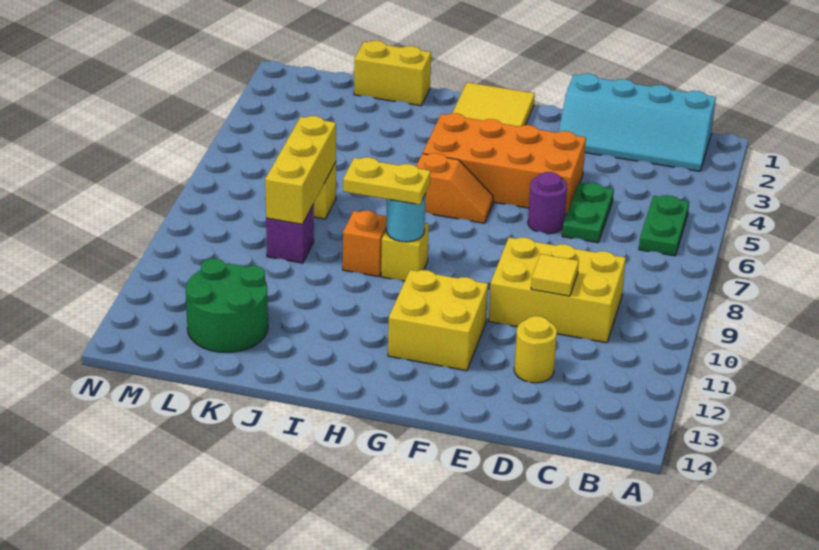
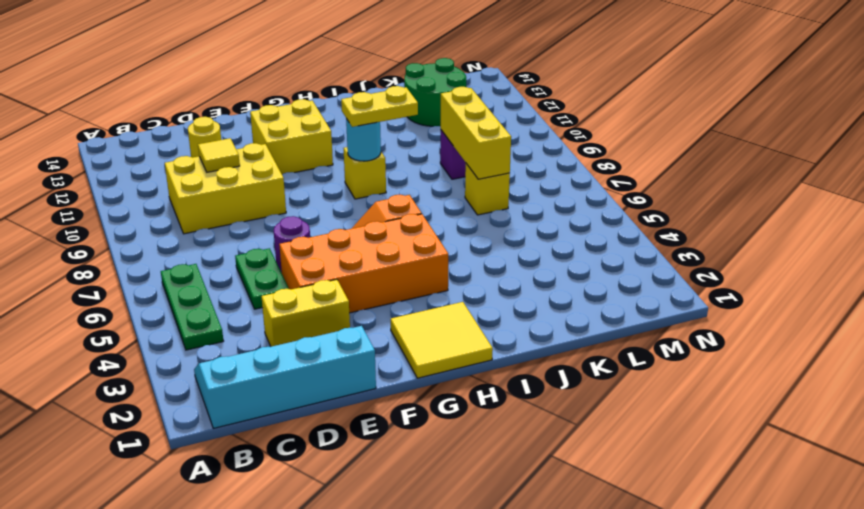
green 1x2 plate [639,195,689,256] -> green 1x3 plate [161,264,223,350]
orange 1x1 brick [343,211,387,277] -> none
yellow 1x2 brick [354,41,431,106] -> yellow 1x2 brick moved to [262,279,350,347]

